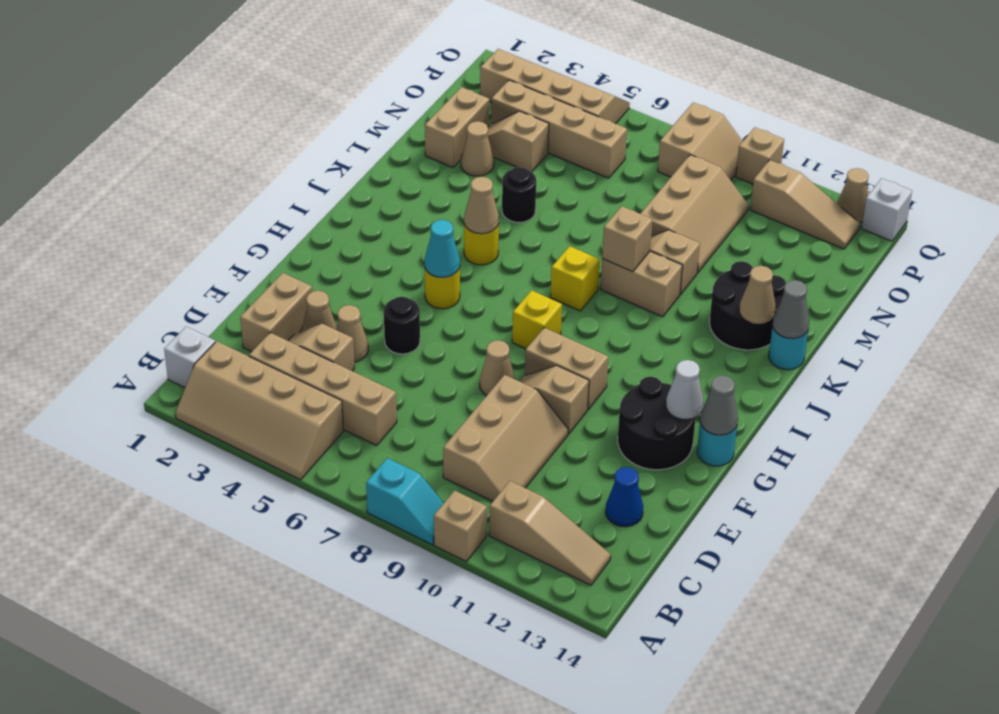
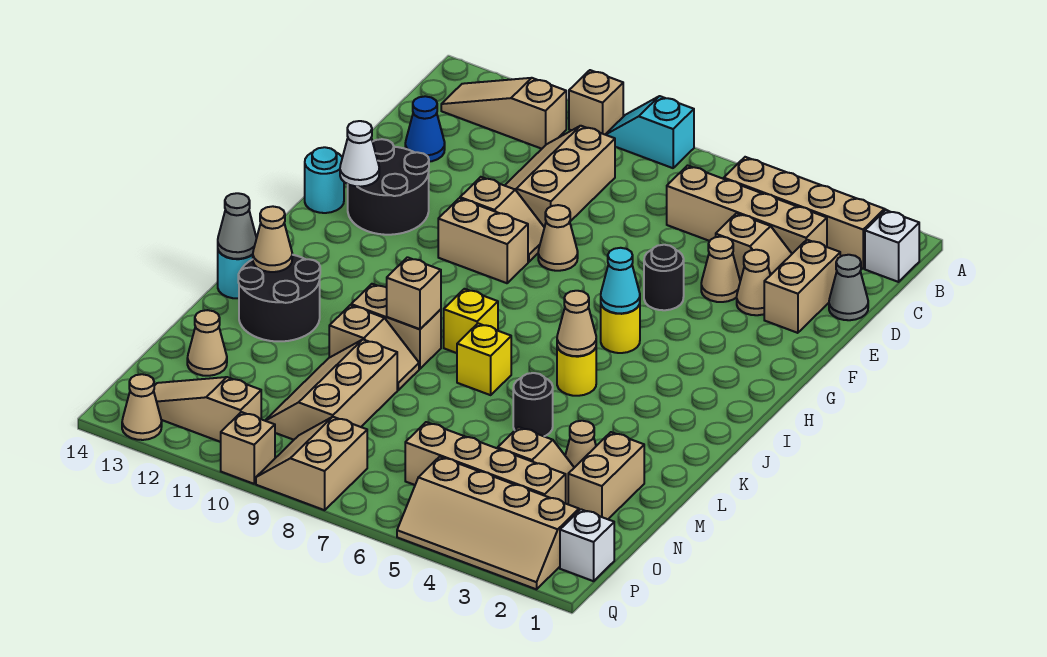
grey 1x1 cone [700,375,738,435] -> grey 1x1 cone moved to [829,255,868,320]
yellow 1x1 brick [512,290,562,349] -> yellow 1x1 brick moved to [457,323,511,395]
none -> tan 1x1 cone [187,310,227,376]
white 1x1 brick [862,178,912,241] -> white 1x1 brick moved to [560,509,614,581]

